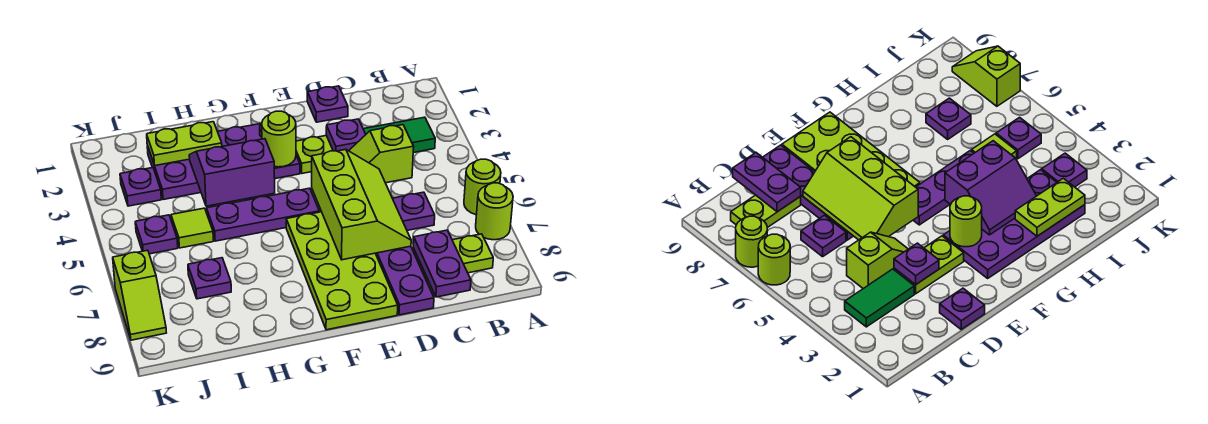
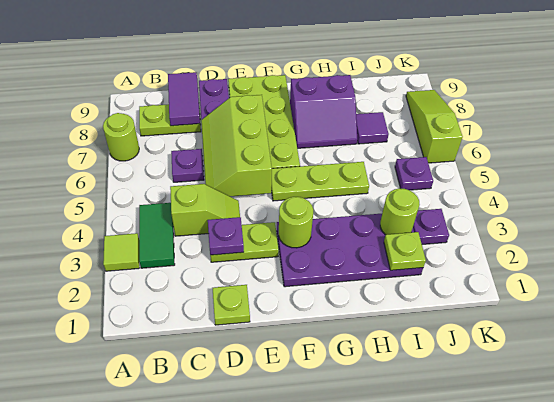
lime 1x1 round brick [464,159,501,215] -> lime 1x1 round brick moved to [380,188,420,235]
green 1x2 tile [363,117,435,153] -> green 1x2 tile turned to [139,203,175,268]
purple 1x2 plate [413,230,471,297] -> purple 1x2 tile [168,72,200,126]
purple 1x1 plate [307,86,348,122] -> lime 1x1 plate [213,285,250,325]
purple 1x3 plate [207,188,319,241] -> lime 1x3 plate [271,162,369,201]
purple 2x2 slope [189,139,275,206] -> purple 2x2 slope moved to [290,75,357,148]
lime 1x2 plate [147,122,222,166] -> lime 1x1 plate [384,232,426,270]
lime 1x1 tile [171,208,213,248] -> lime 1x1 tile moved to [103,233,139,271]
purple 1x1 plate [188,258,231,299] -> purple 1x1 tile [356,112,389,144]
lime 1x2 slope [113,250,166,340] -> lime 1x3 slope [406,90,462,163]

